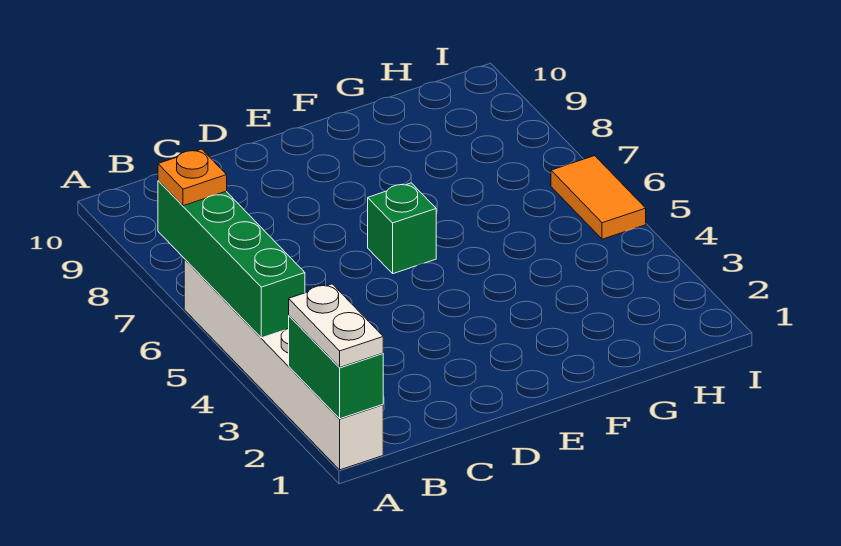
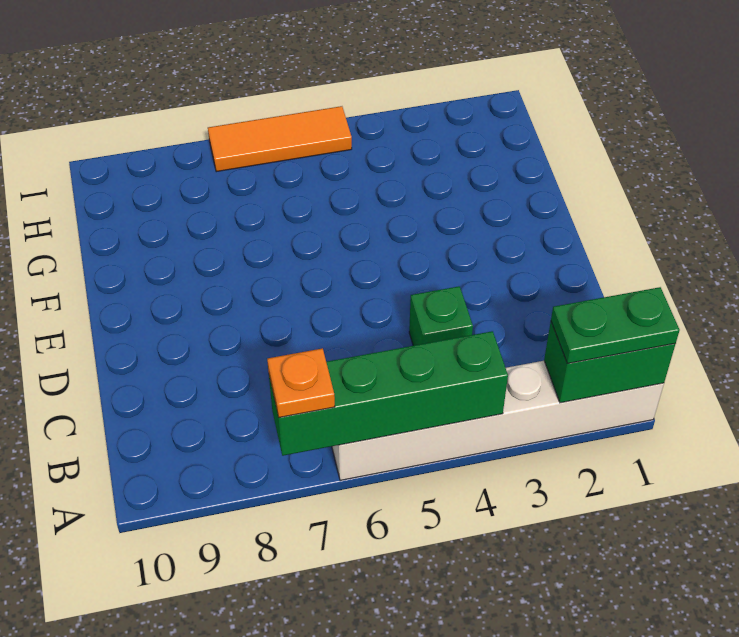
white 1x2 plate [289,284,383,368] -> green 1x2 plate [551,287,680,364]
green 1x1 brick [368,183,436,274] -> green 1x1 brick moved to [409,286,473,346]
orange 1x2 tile [551,156,646,239] -> orange 1x3 tile [208,106,352,172]

